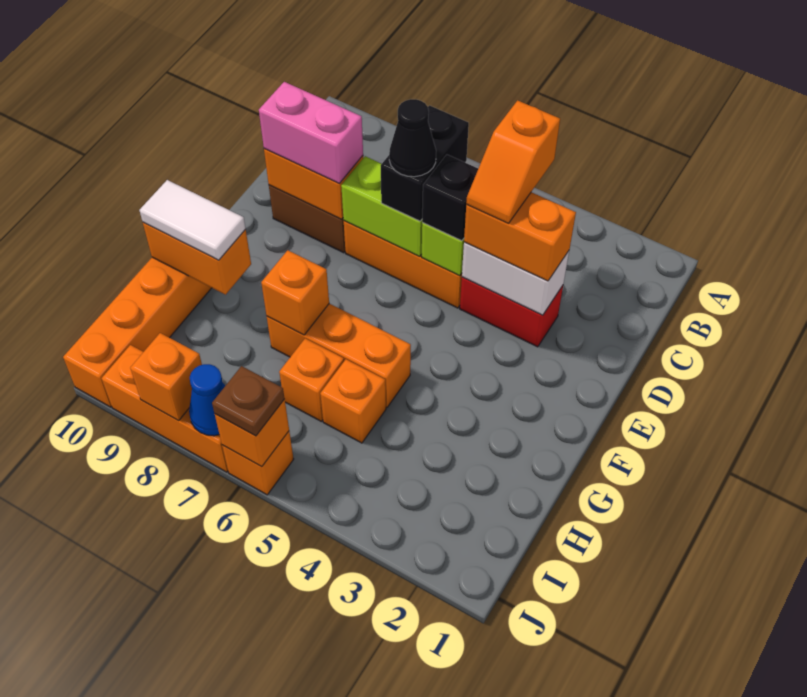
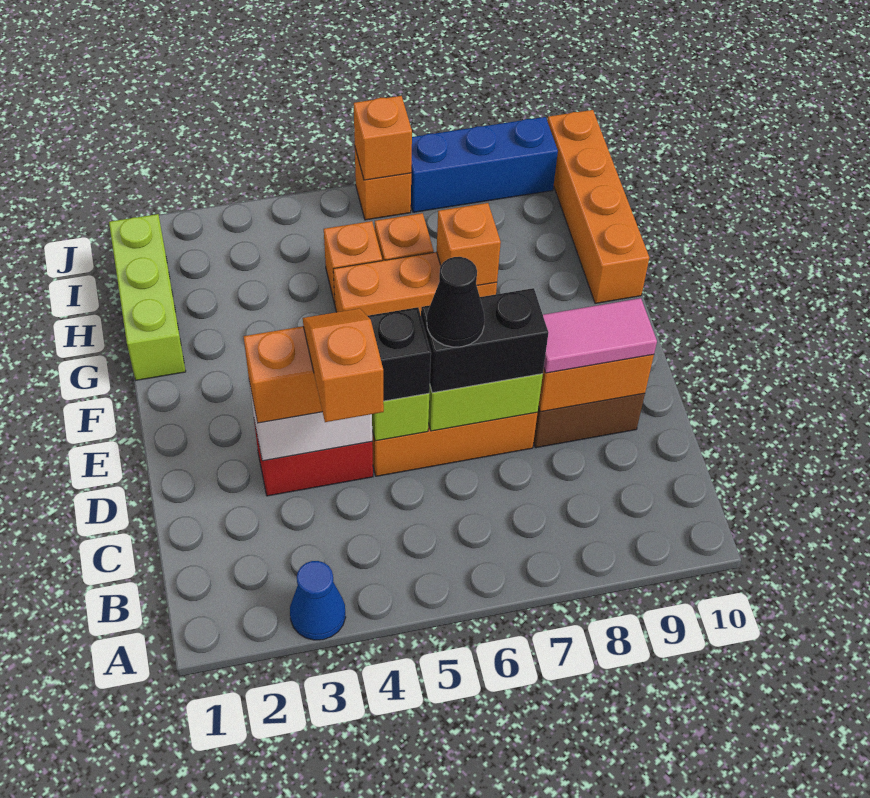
black 1x2 brick [381,105,469,221] -> black 1x2 brick turned to [421,288,548,393]
pink 1x2 brick [259,82,363,183] -> pink 1x2 tile [543,298,657,373]
none -> lime 1x3 brick [109,214,186,380]
orange 1x2 brick [143,223,251,295] -> none
white 1x2 tile [139,180,246,260] -> none
brown 1x1 plate [212,366,285,436] -> none
orange 1x3 brick [102,345,228,472] -> blue 1x3 brick [411,117,558,212]
blue 1x1 cone [189,364,225,436] -> blue 1x1 cone moved to [290,561,346,640]
orange 1x1 brick [130,333,202,421] -> none

